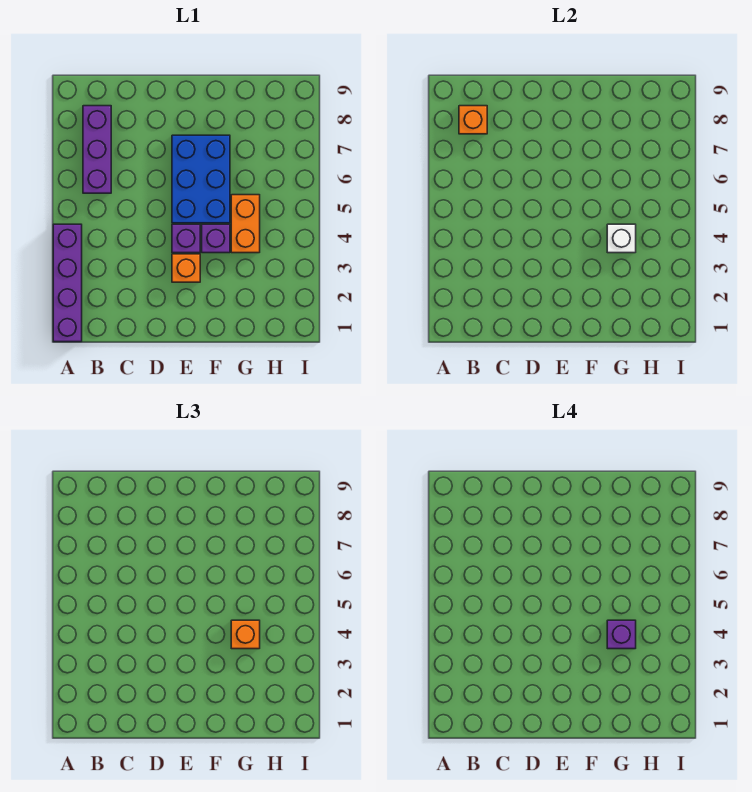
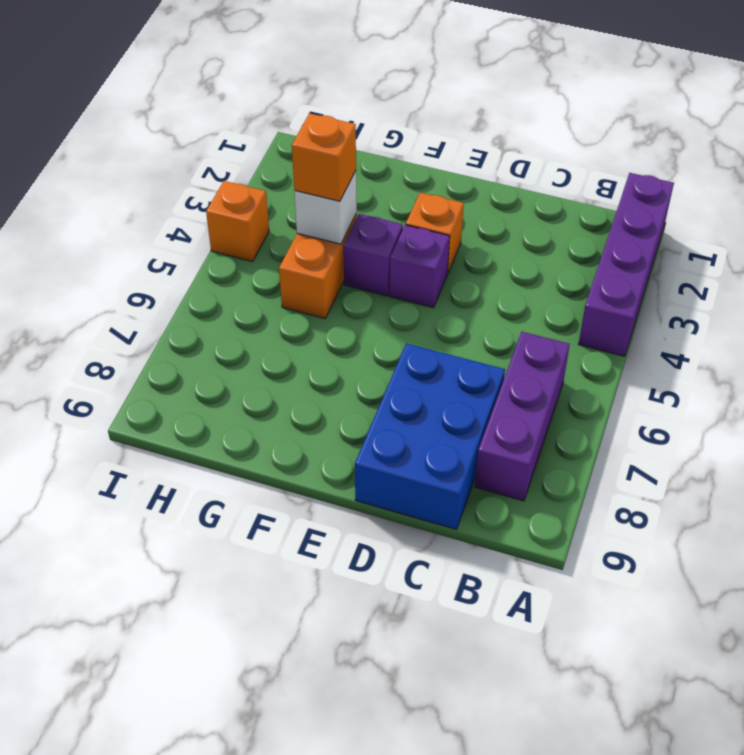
orange 1x1 brick [459,106,487,134] -> orange 1x1 brick moved to [206,181,269,262]
blue 2x3 brick [172,135,230,223] -> blue 2x3 brick moved to [355,343,505,529]
purple 1x1 brick [607,620,636,649] -> none

